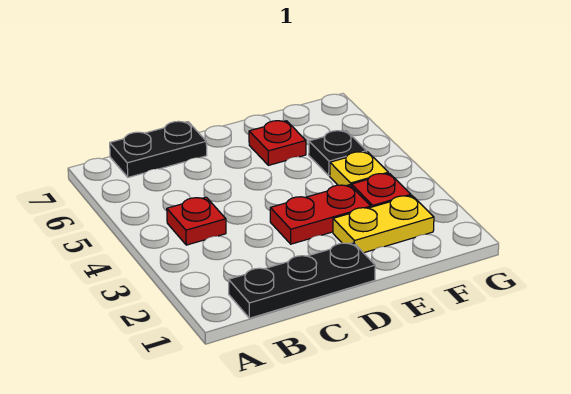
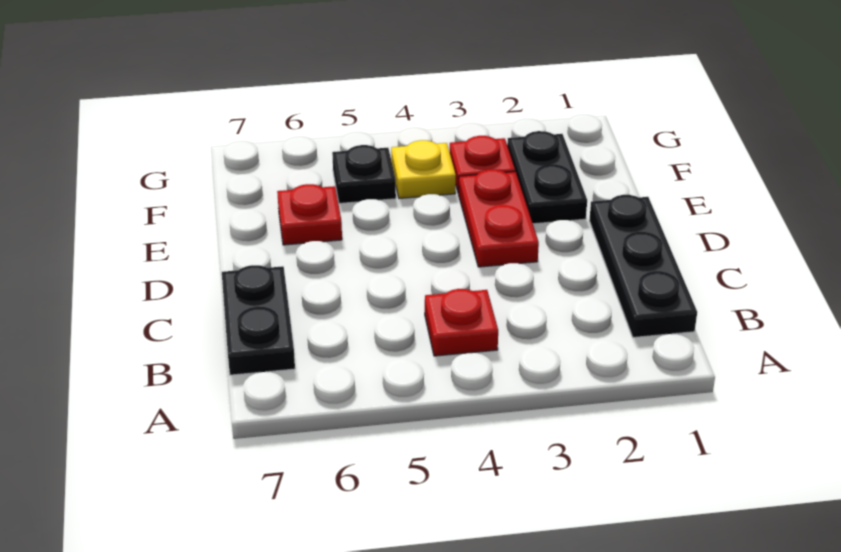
yellow 1x2 plate [333,196,434,253] -> black 1x2 plate [507,131,587,224]

